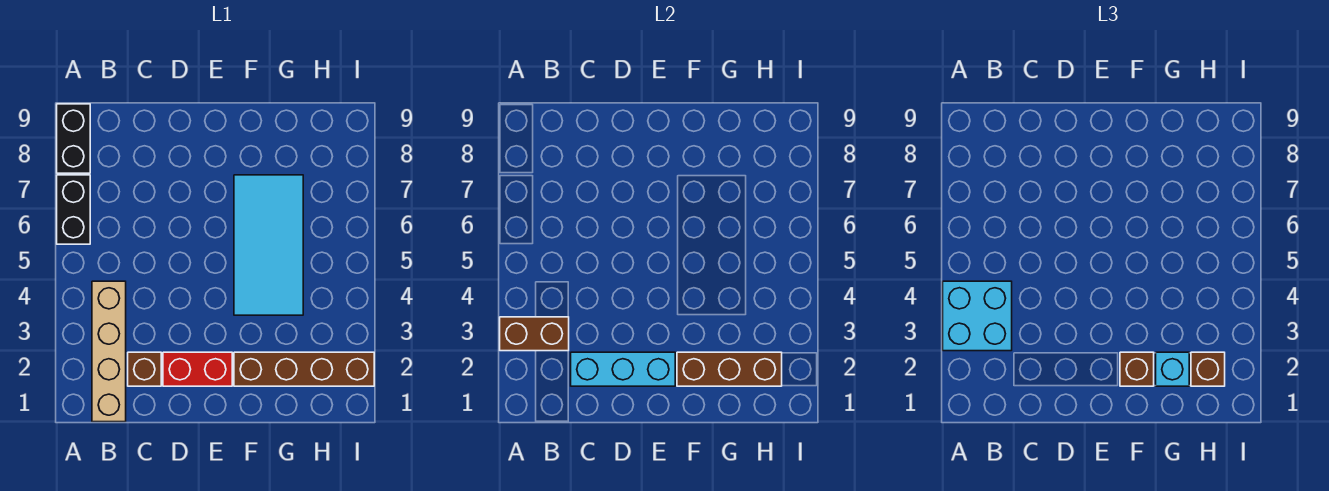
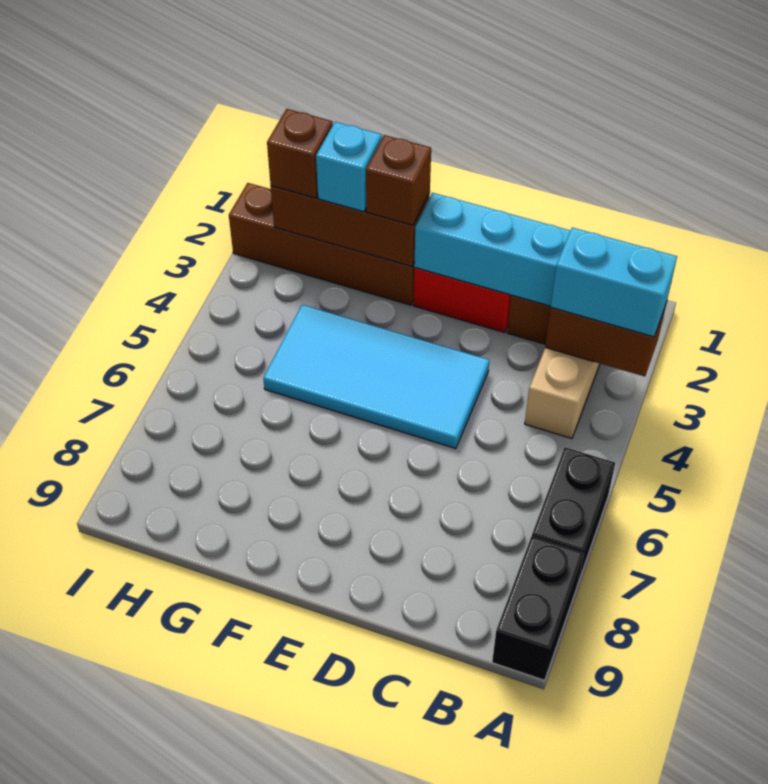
cyan 2x2 brick [943,281,1012,351] -> cyan 1x2 brick [551,227,677,337]
cyan 2x4 tile [234,175,303,315] -> cyan 2x4 tile turned to [263,305,489,449]

